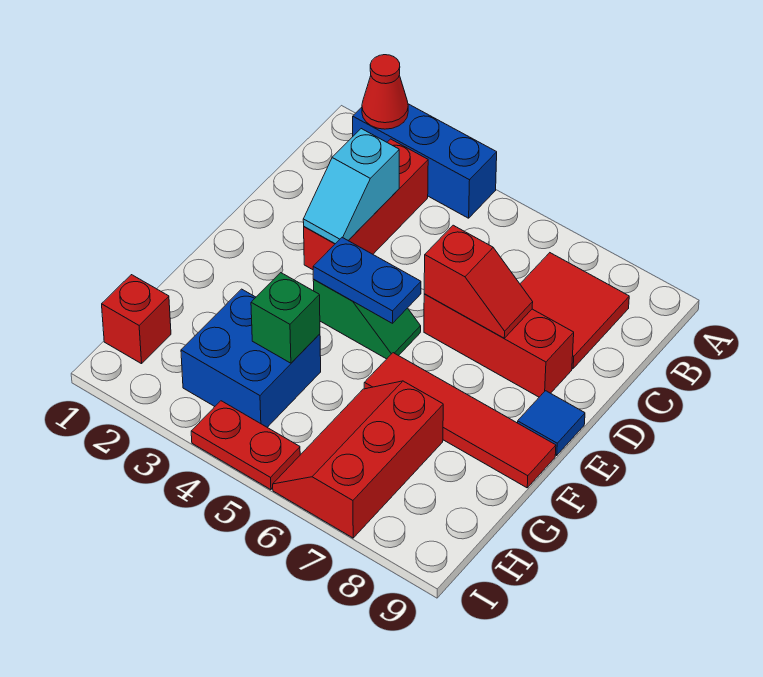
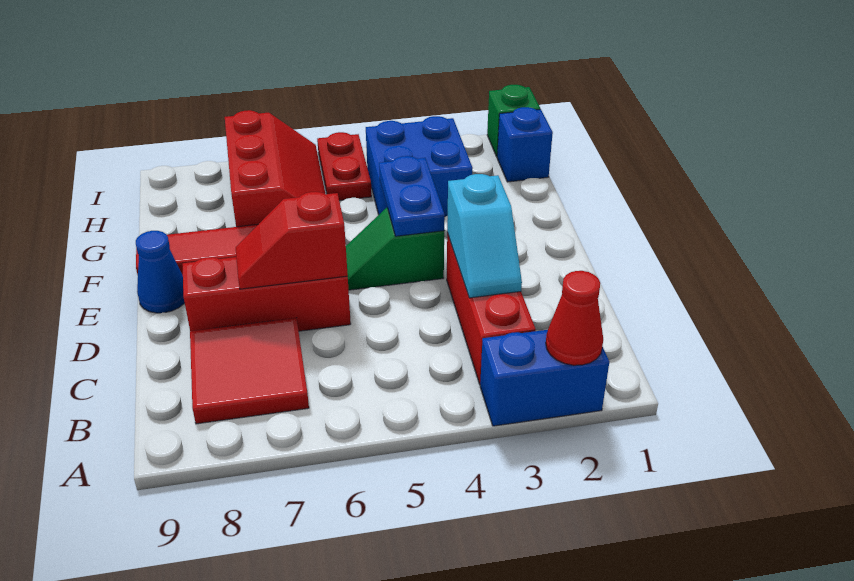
blue 1x3 brick [353,104,497,218] -> blue 1x2 brick [480,330,609,426]
cyan 1x2 slope [303,129,399,244] -> cyan 1x2 slope turned to [447,174,522,298]
blue 1x2 plate [313,238,421,323] -> blue 1x2 plate turned to [379,156,445,236]
blue 1x1 tile [518,391,585,455] -> blue 1x1 cone [136,231,185,313]
green 1x1 brick [251,273,320,363] -> green 1x1 brick moved to [487,85,540,156]
red 1x1 brick [102,275,171,364] -> blue 1x1 brick [497,107,553,182]
red 1x2 plate [191,401,300,490] -> red 1x2 plate turned to [317,132,372,201]

